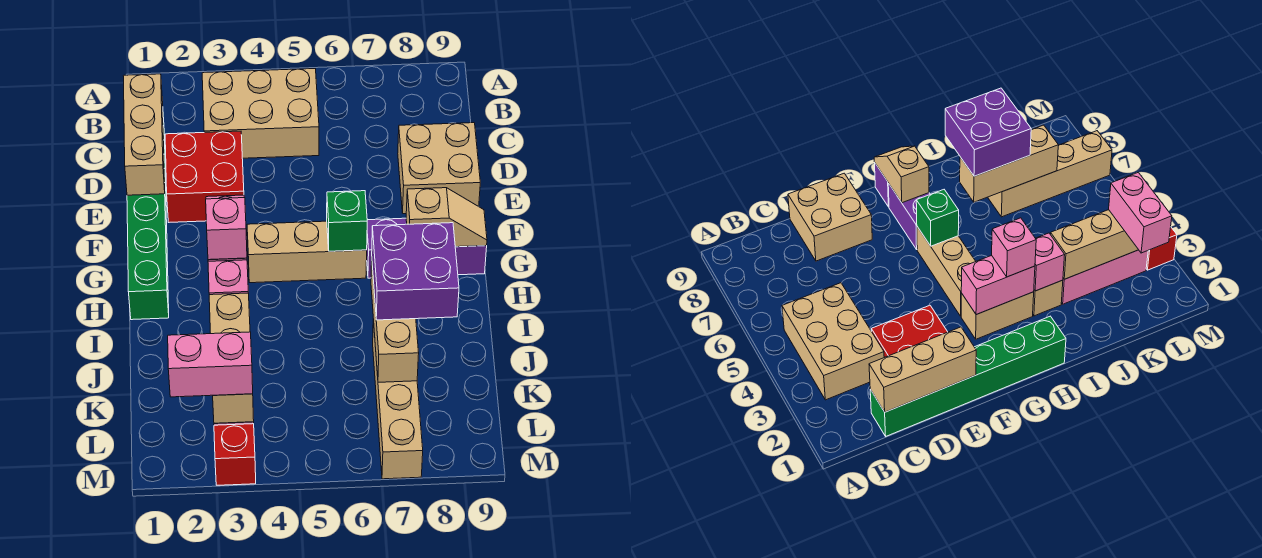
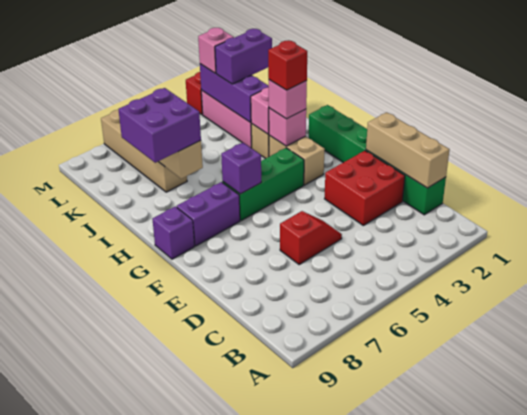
tan 2x3 brick [202,69,319,158] -> none
none -> red 1x2 slope [280,211,342,264]
tan 2x2 brick [398,123,480,214] -> none
pink 1x2 brick [961,255,1035,315] -> pink 1x1 brick [269,108,306,146]
tan 1x3 brick [247,221,367,283] -> green 1x3 brick [223,148,304,221]
green 1x1 brick [327,191,367,251] -> purple 1x1 brick [221,143,261,194]
tan 1x2 slope [406,188,487,247] -> none
none -> red 1x1 brick [268,41,307,90]
tan 1x3 brick [209,293,254,423] -> purple 1x3 brick [200,64,269,122]
none -> purple 1x2 brick [215,29,272,84]
pink 1x2 brick [168,332,253,397] -> pink 1x1 brick [198,28,234,73]

